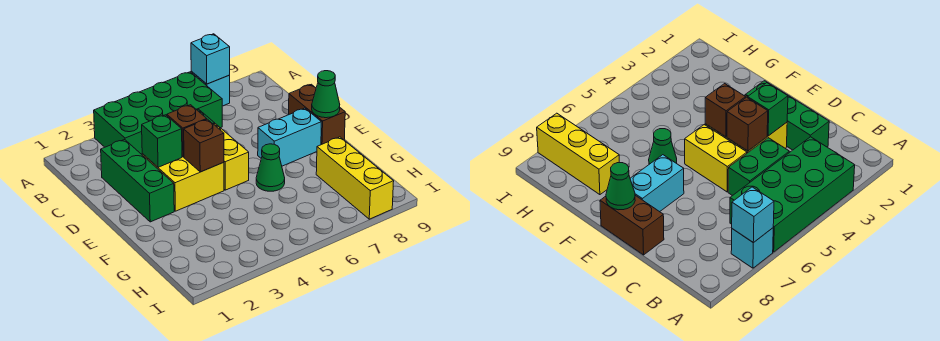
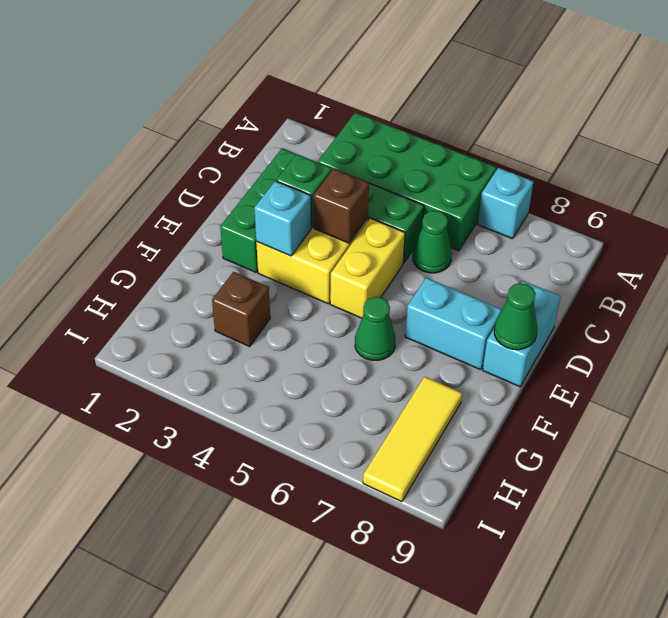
cyan 1x1 brick [191,34,230,84] -> cyan 1x1 brick moved to [254,181,311,256]
none -> green 1x1 cone [413,211,452,273]
brown 1x2 brick [289,84,345,145] -> cyan 1x2 brick [483,281,560,387]
brown 1x1 brick [184,119,224,172] -> brown 1x1 brick moved to [212,272,270,346]
yellow 1x3 brick [316,137,394,219] -> yellow 1x3 tile [363,376,462,502]

